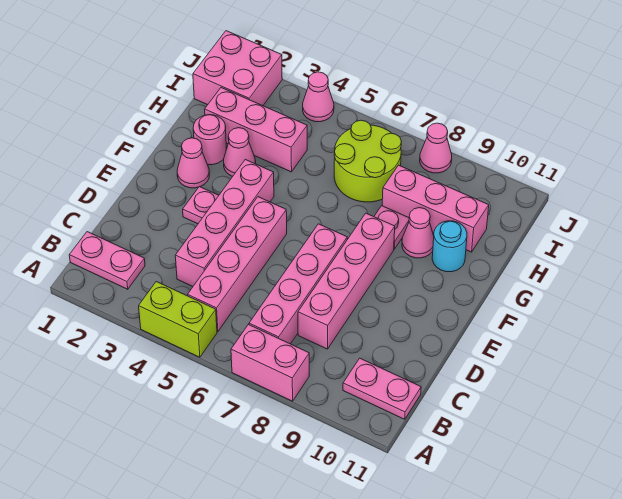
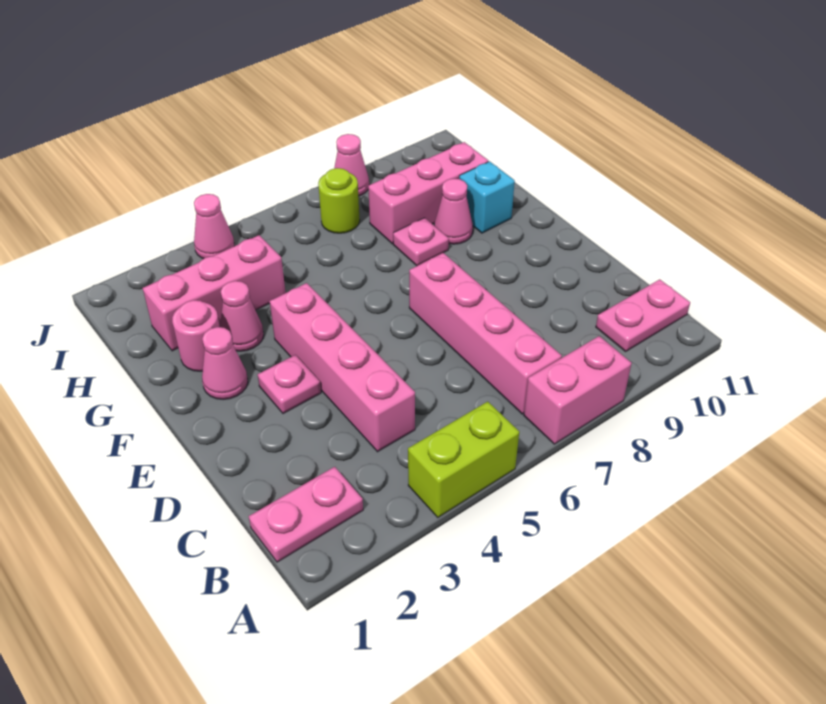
pink 1x4 brick [188,197,287,332] -> none
pink 1x4 brick [298,213,395,349] -> none
cyan 1x1 round brick [432,221,467,272] -> cyan 1x1 brick [459,161,515,233]
lime 2x2 round brick [334,120,401,202] -> lime 1x1 round brick [318,168,360,233]
pink 2x2 brick [193,31,282,106] -> none

